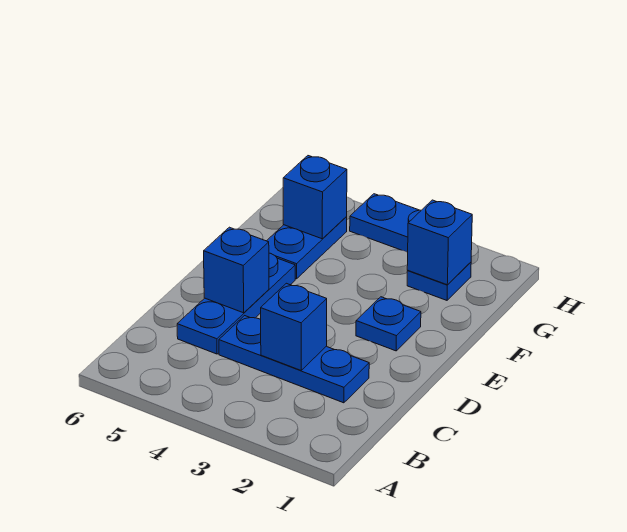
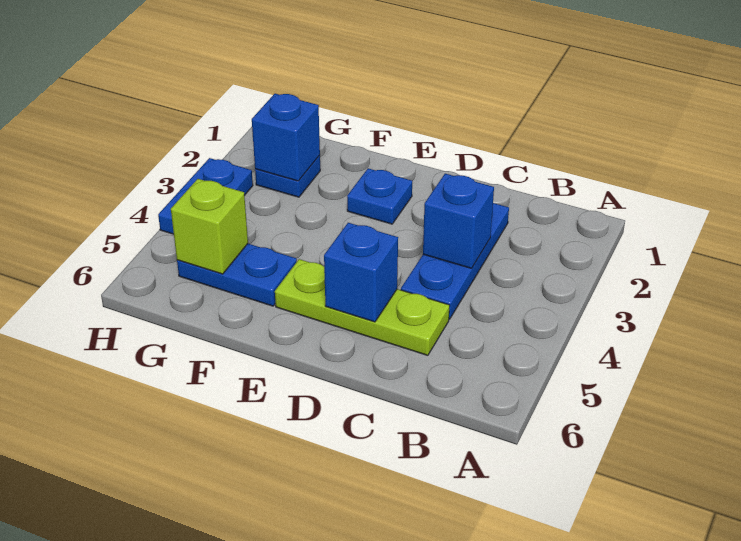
blue 1x3 plate [177,253,295,354] -> lime 1x3 plate [275,259,450,355]
blue 1x1 brick [283,156,347,239] -> lime 1x1 brick [171,179,248,274]

